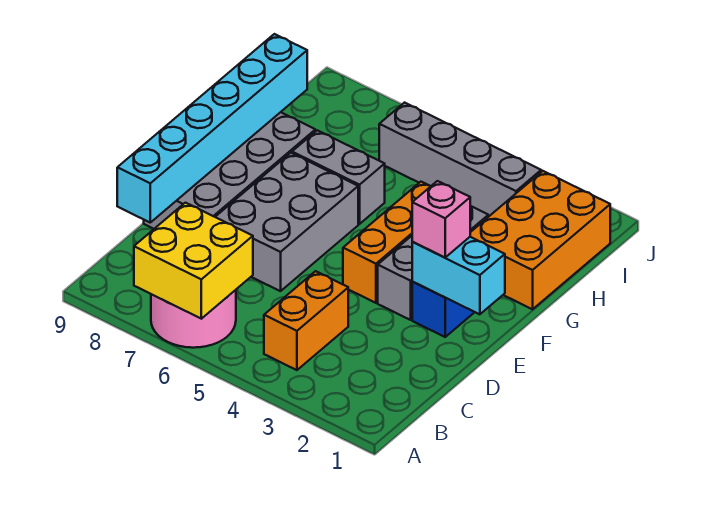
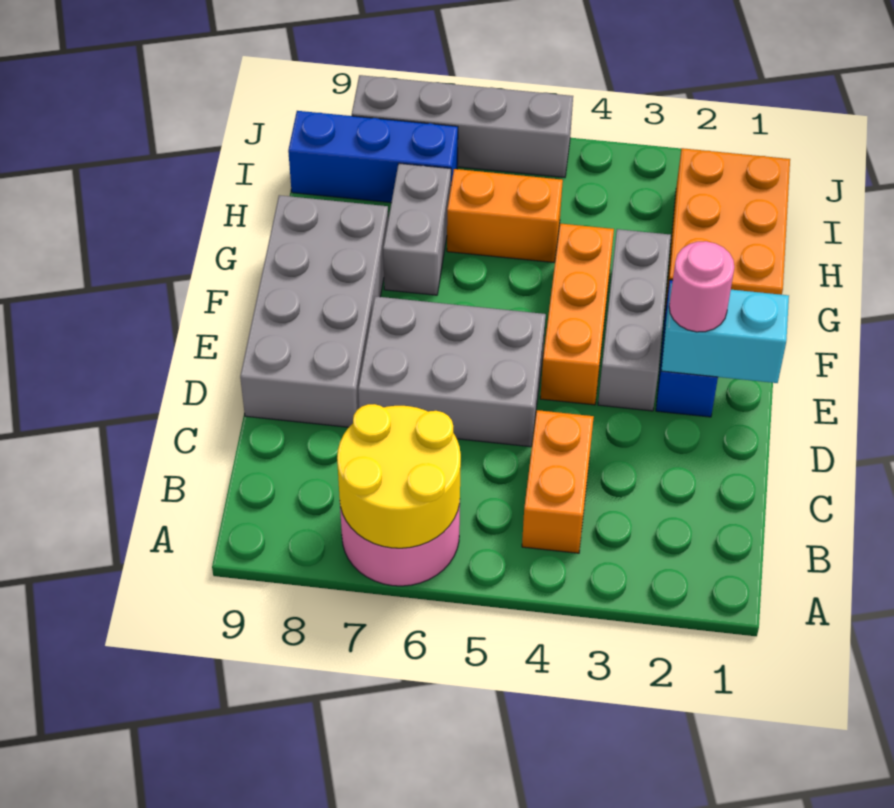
yellow 2x2 brick [134,203,253,319] -> yellow 2x2 round brick [337,404,461,548]
cyan 1x6 brick [117,34,307,222] -> none
grey 2x3 brick [216,153,358,291] -> grey 2x3 brick turned to [358,296,546,447]
pink 1x1 brick [412,181,470,258] -> pink 1x1 round brick [669,241,734,332]
grey 1x2 brick [292,130,385,224] -> grey 1x2 brick turned to [383,163,451,295]
none -> orange 1x2 brick [447,169,563,262]
grey 1x4 brick [379,103,541,217] -> grey 1x4 brick moved to [352,75,573,177]
none -> blue 1x3 brick [288,111,458,203]

